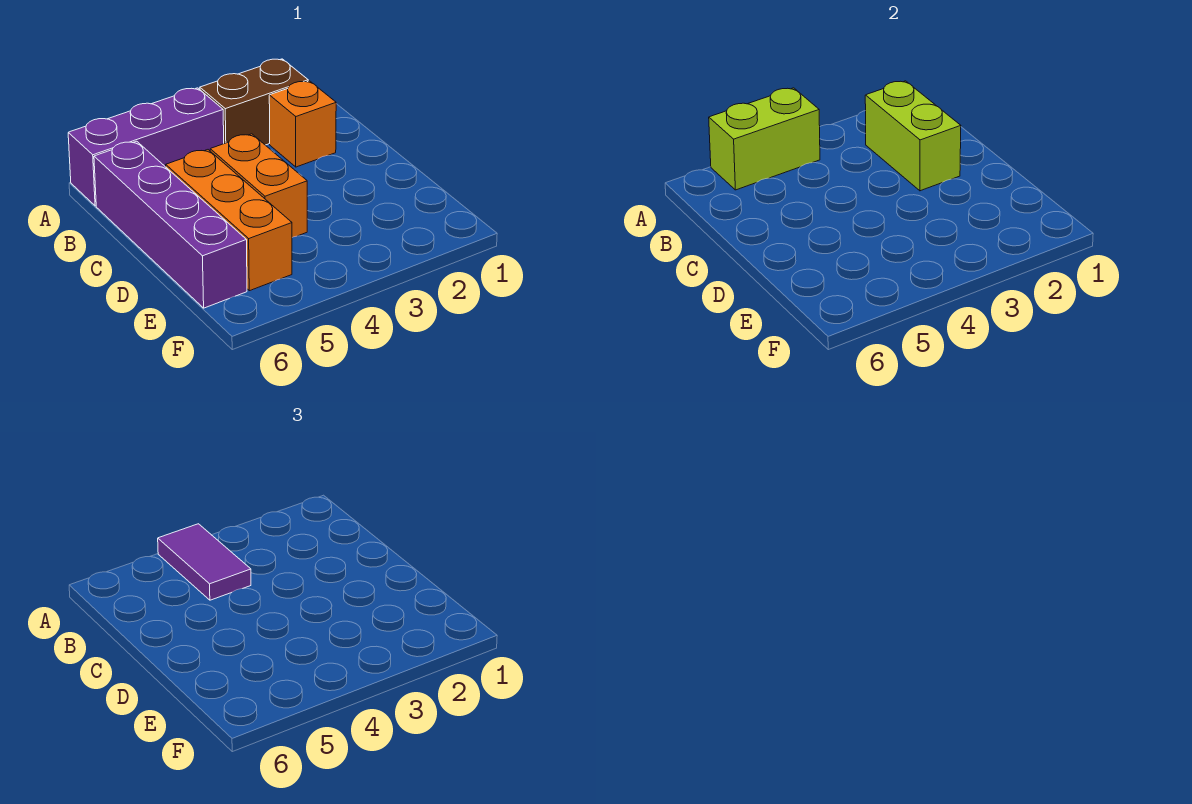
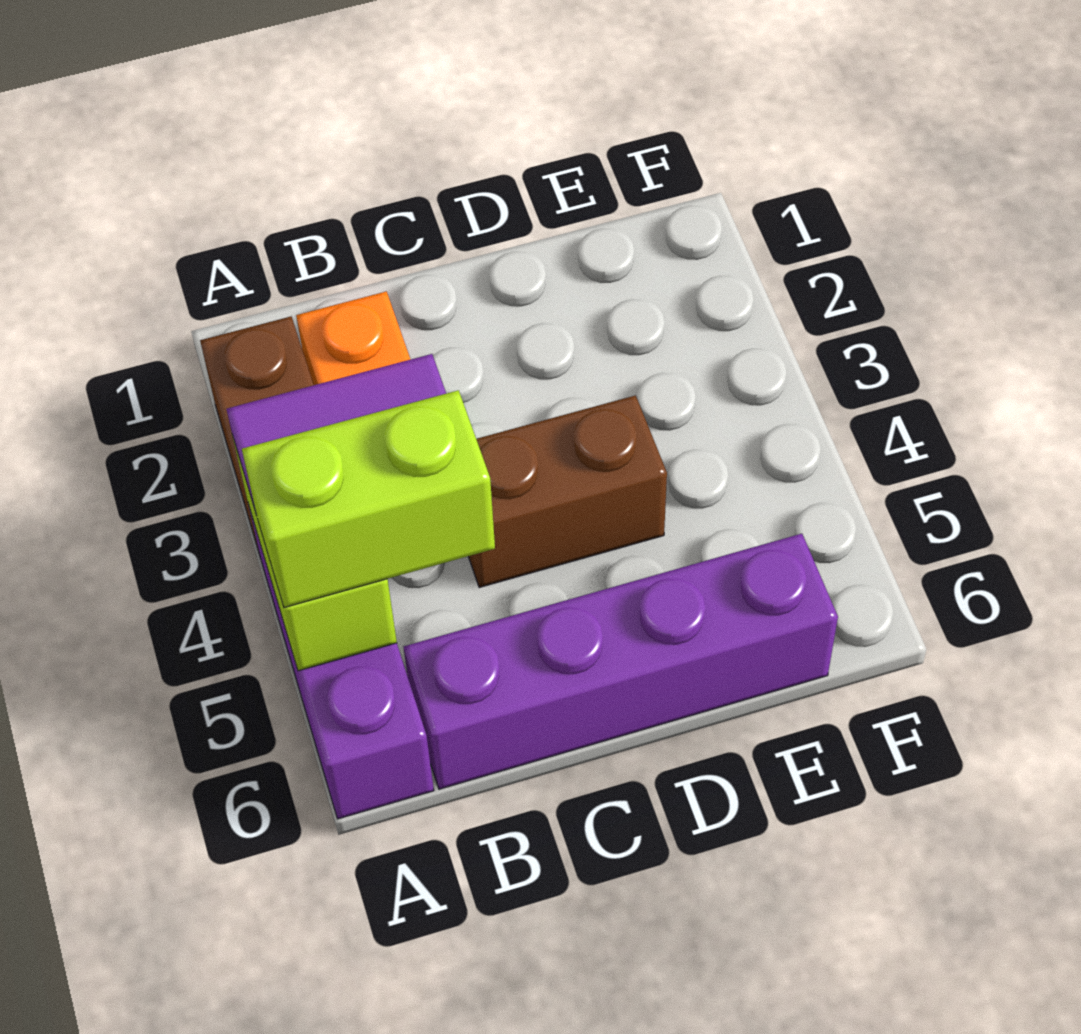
lime 1x2 brick [865,81,961,191] -> lime 1x2 brick moved to [242,390,495,607]
orange 1x2 brick [210,134,307,237] -> brown 1x2 brick [468,395,667,588]
orange 1x3 brick [166,150,292,291] -> none

